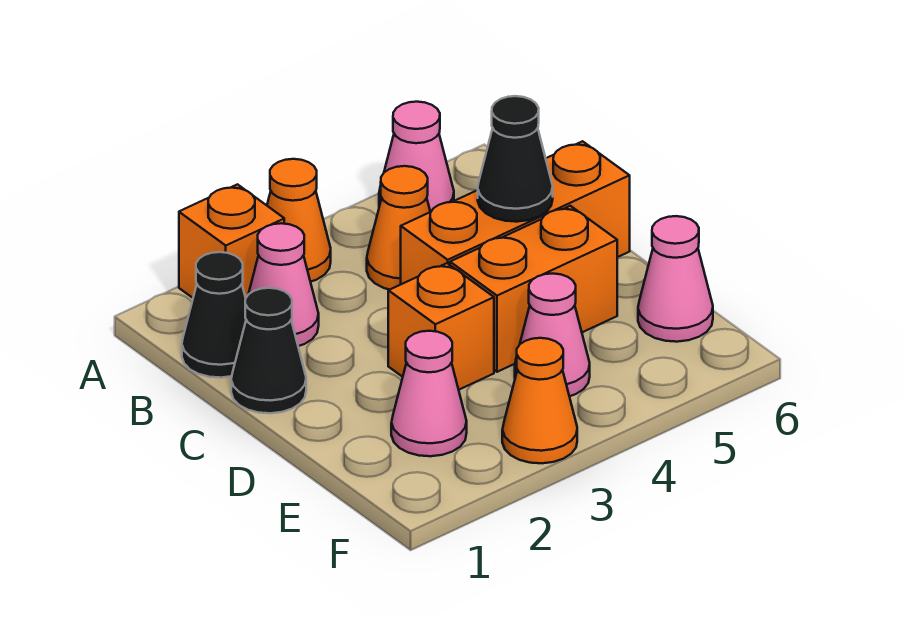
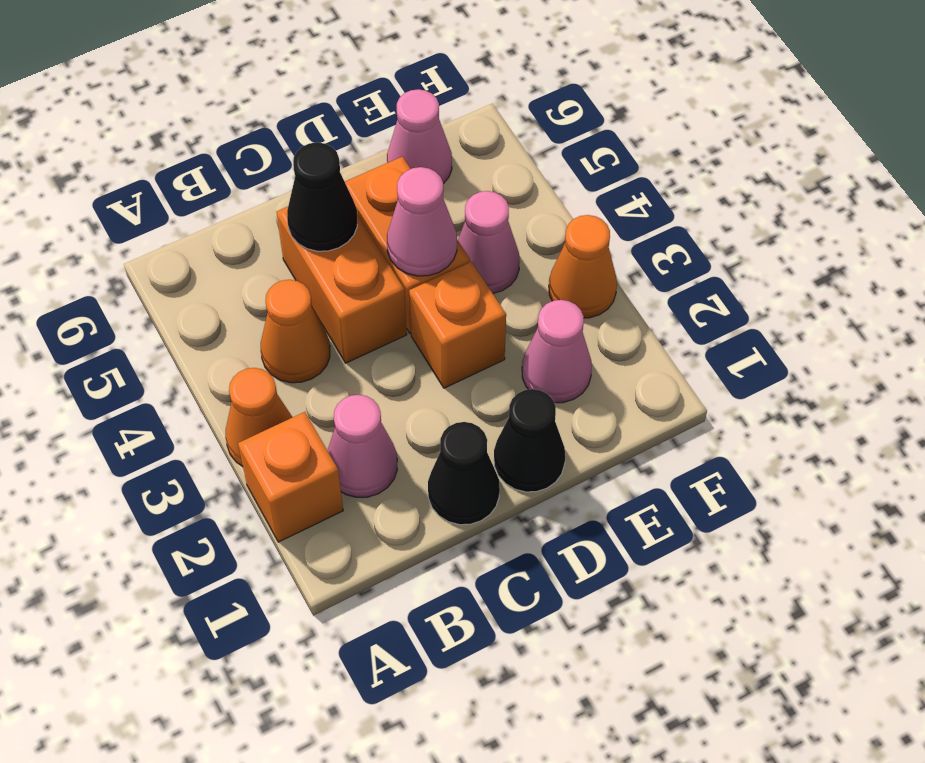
pink 1x1 cone [379,102,454,212] -> pink 1x1 cone moved to [387,167,457,276]
black 1x1 cone [182,252,246,378] -> black 1x1 cone moved to [494,389,565,492]
orange 1x3 brick [401,141,630,284] -> orange 1x2 brick [276,207,407,363]

